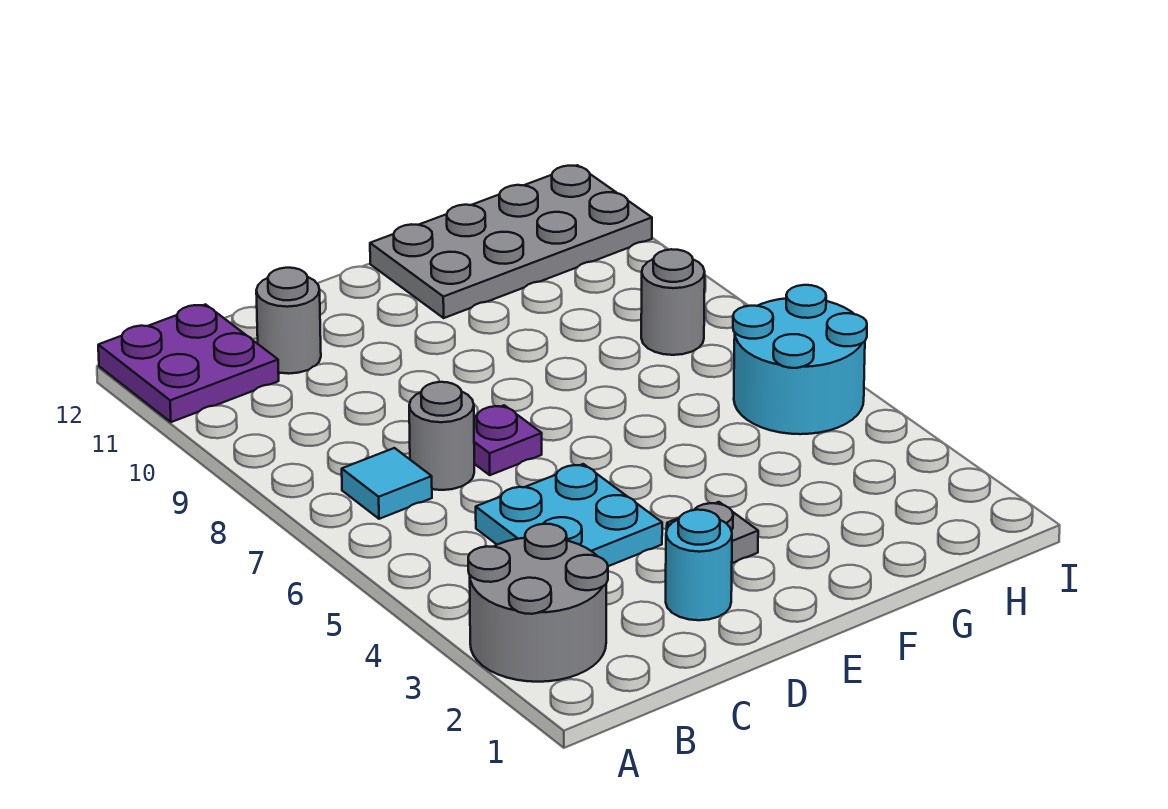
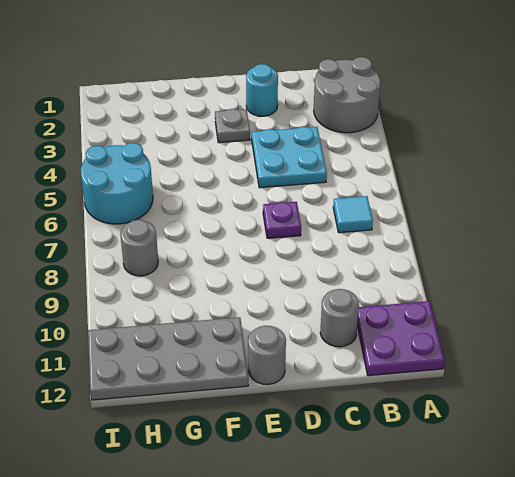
grey 1x1 round brick [409,382,474,490] -> grey 1x1 round brick moved to [248,326,286,384]

